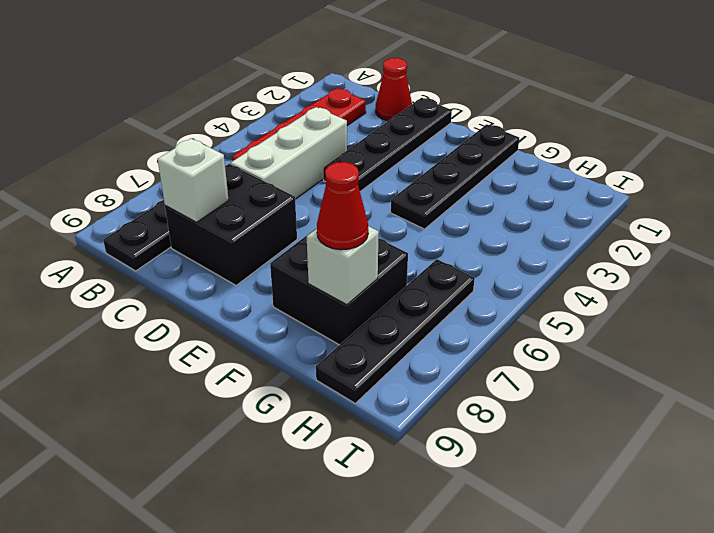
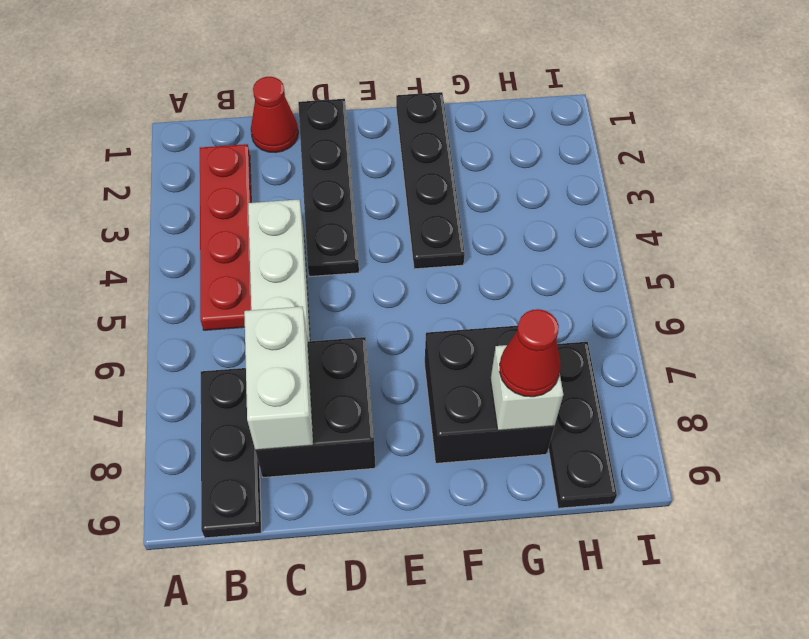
white 1x1 brick [158,139,229,222] -> white 1x2 brick [244,307,313,450]
black 1x4 plate [316,259,475,403] -> black 1x3 plate [548,342,617,508]

